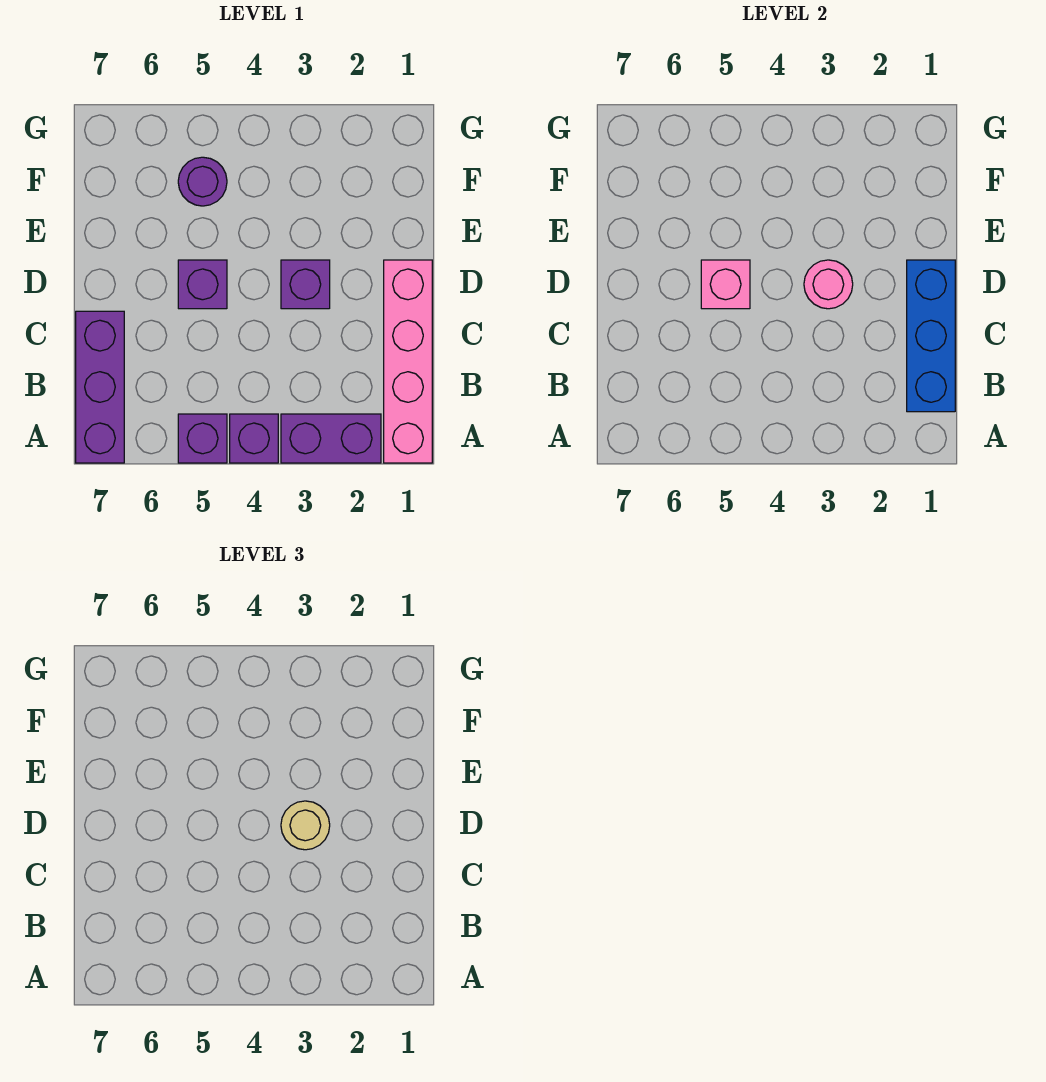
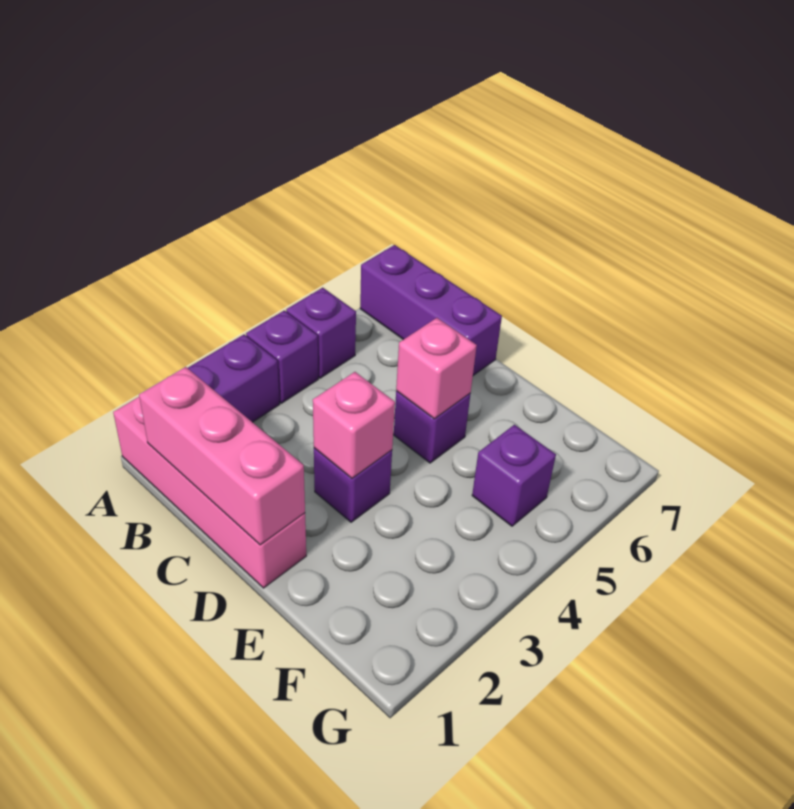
blue 1x3 brick [907,260,955,412] -> pink 1x3 brick [139,367,305,545]
pink 1x1 round brick [804,260,853,309] -> pink 1x1 brick [313,372,395,478]
tan 1x1 round brick [281,801,330,850] -> none
purple 1x1 round brick [178,157,227,206] -> purple 1x1 brick [472,425,556,526]

